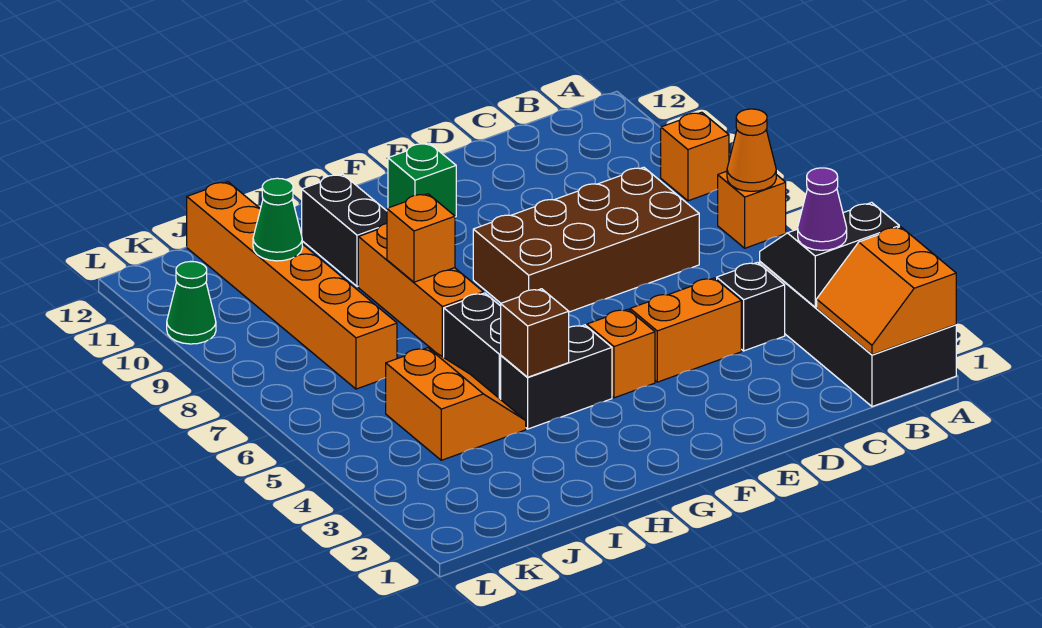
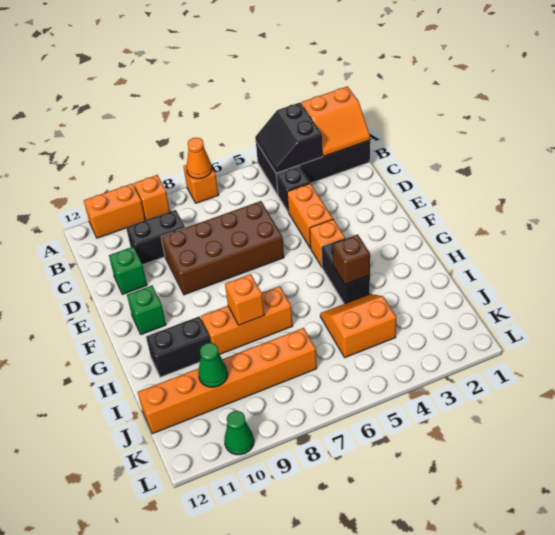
none -> orange 1x2 brick [84,184,145,238]
purple 1x1 cone [798,168,847,250] -> none
brown 2x4 brick [473,167,699,312] -> brown 2x4 brick turned to [161,201,284,295]
none -> green 1x1 brick [109,247,147,294]
black 1x2 brick [444,293,501,400] -> black 1x2 brick moved to [126,210,185,265]

